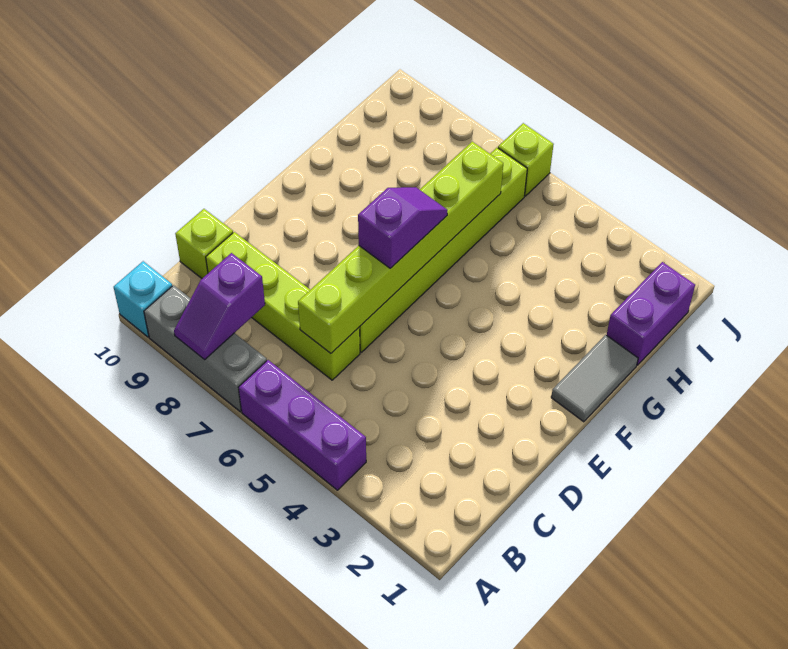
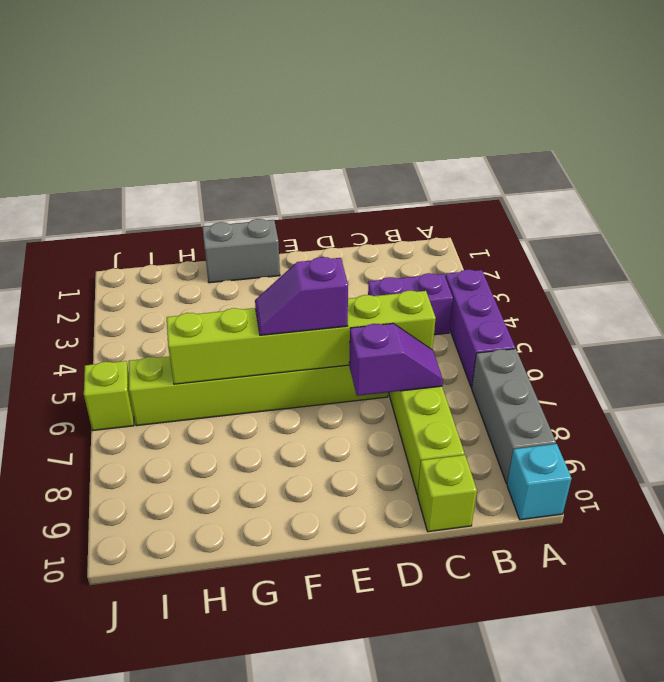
purple 1x2 slope [174,253,265,360] -> purple 1x2 slope moved to [349,323,443,396]
grey 1x2 tile [551,335,638,422] -> grey 1x2 brick [202,219,280,283]
purple 1x2 brick [607,262,695,365] -> purple 1x2 brick moved to [368,273,453,335]

